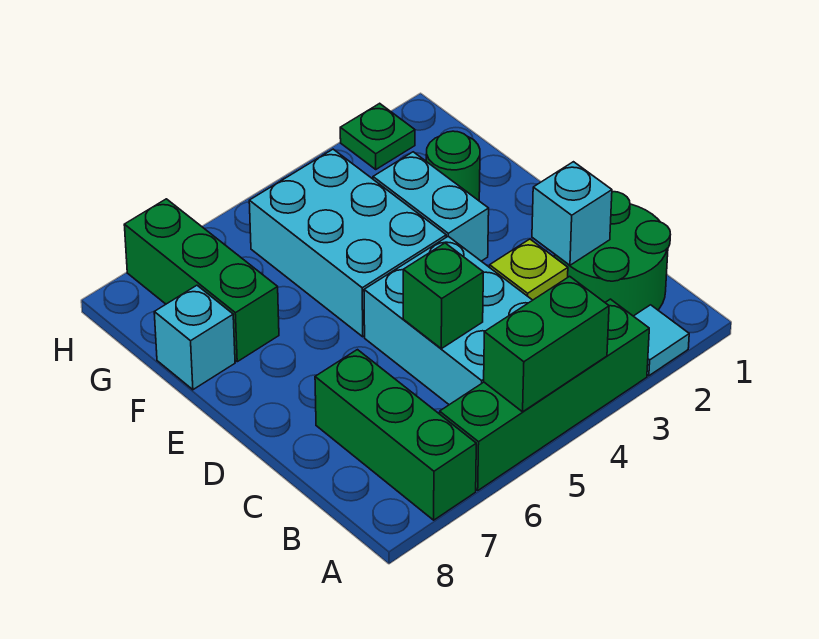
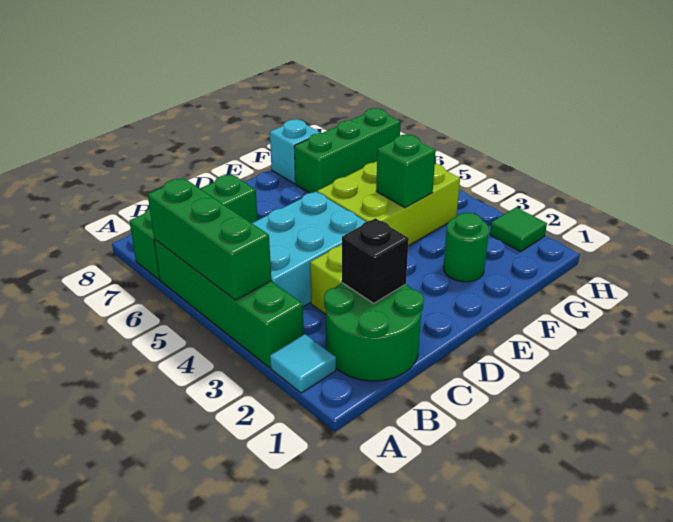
green 1x2 brick [484,276,609,412] -> green 1x3 brick [148,178,271,300]
cyan 1x1 brick [532,162,612,265] -> black 1x1 brick [342,218,409,303]
green 1x1 brick [403,243,483,349] -> green 1x1 brick moved to [376,135,436,208]
cyan 1x2 brick [373,152,489,261] -> none
cyan 2x3 brick [249,149,446,337] -> lime 2x3 brick [317,161,460,246]
green 1x1 plate [340,103,415,169] -> green 1x1 tile [490,207,547,252]

